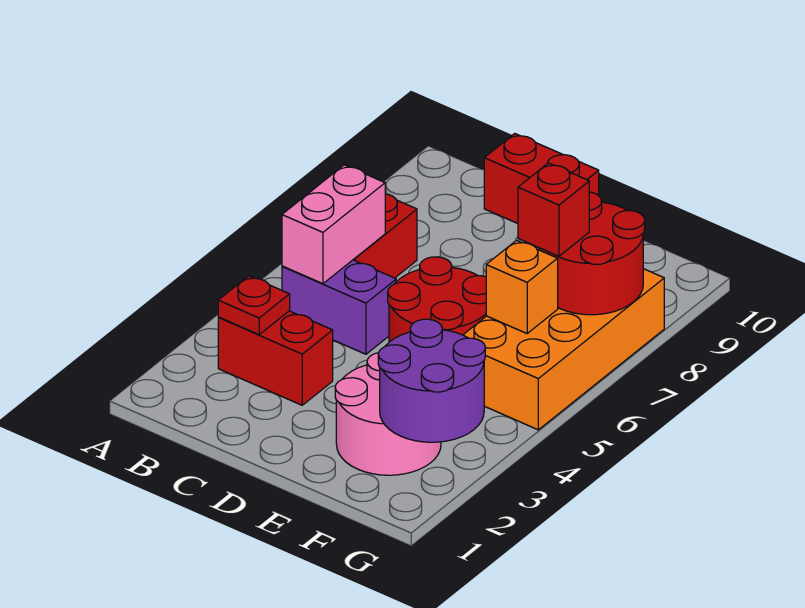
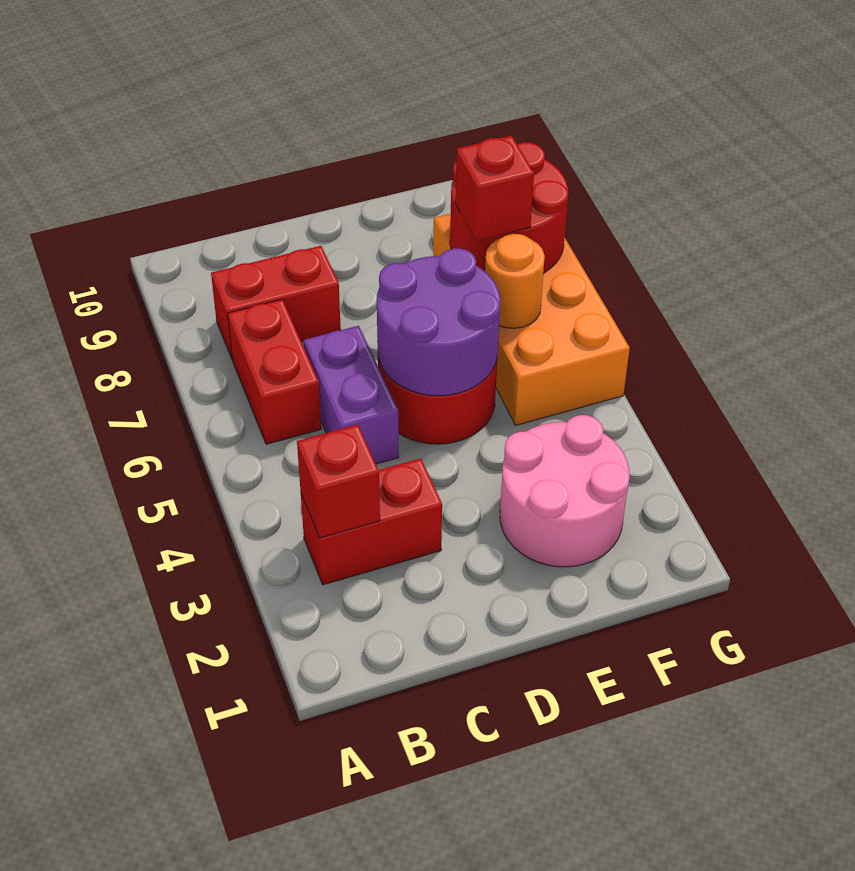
red 1x1 plate [218,276,290,335] -> red 1x1 brick [297,425,380,538]
purple 1x2 brick [282,260,396,354] -> purple 1x2 brick turned to [304,326,399,464]
pink 1x2 brick [282,165,385,284] -> none
red 1x2 brick [484,134,599,223] -> red 1x2 brick moved to [211,246,341,358]
purple 2x2 round brick [378,319,485,442] -> purple 2x2 round brick moved to [377,248,500,396]
orange 1x1 brick [486,240,558,333] -> orange 1x1 round brick [485,234,545,328]

